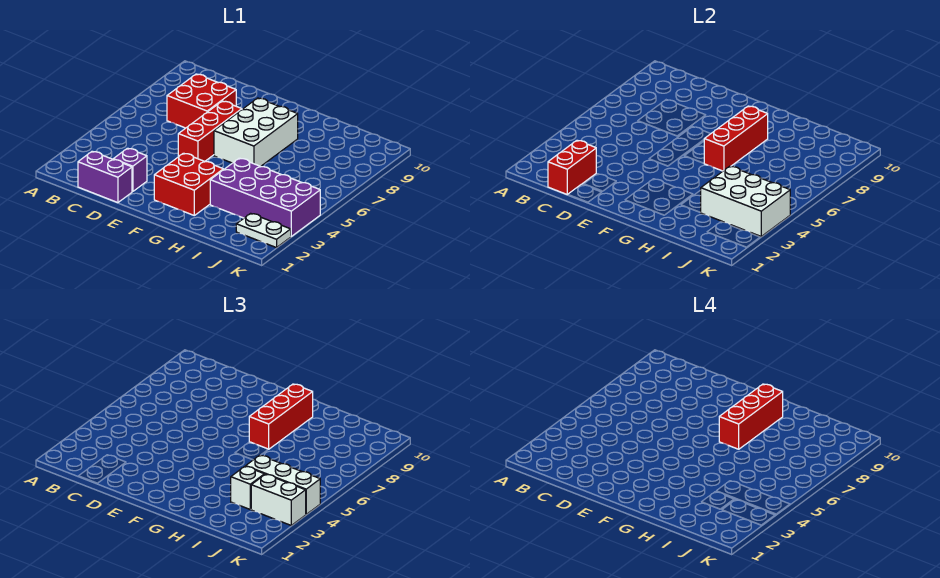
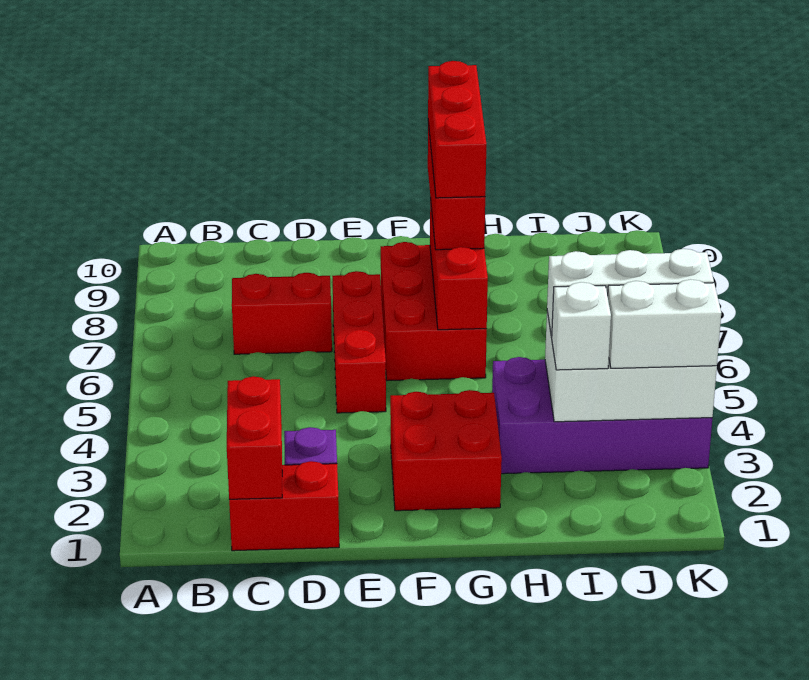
purple 1x2 brick [78,151,132,203] -> red 1x2 brick [229,461,339,551]
red 2x2 brick [167,74,236,128] -> red 1x2 brick [232,273,332,354]
white 2x3 brick [214,98,298,166] -> red 2x3 brick [381,242,487,381]
white 1x2 plate [236,213,291,248] -> none

